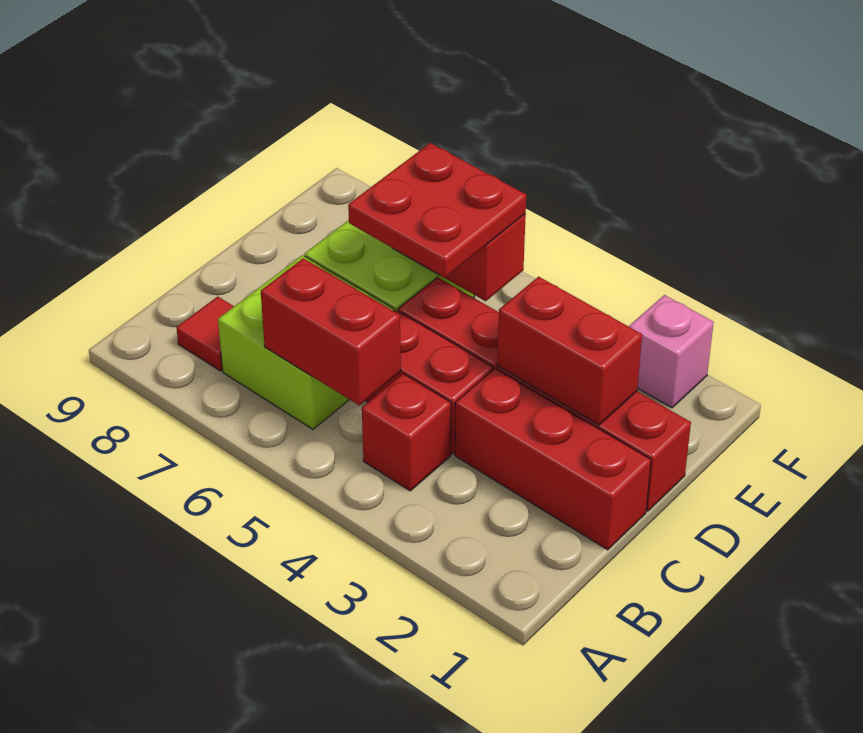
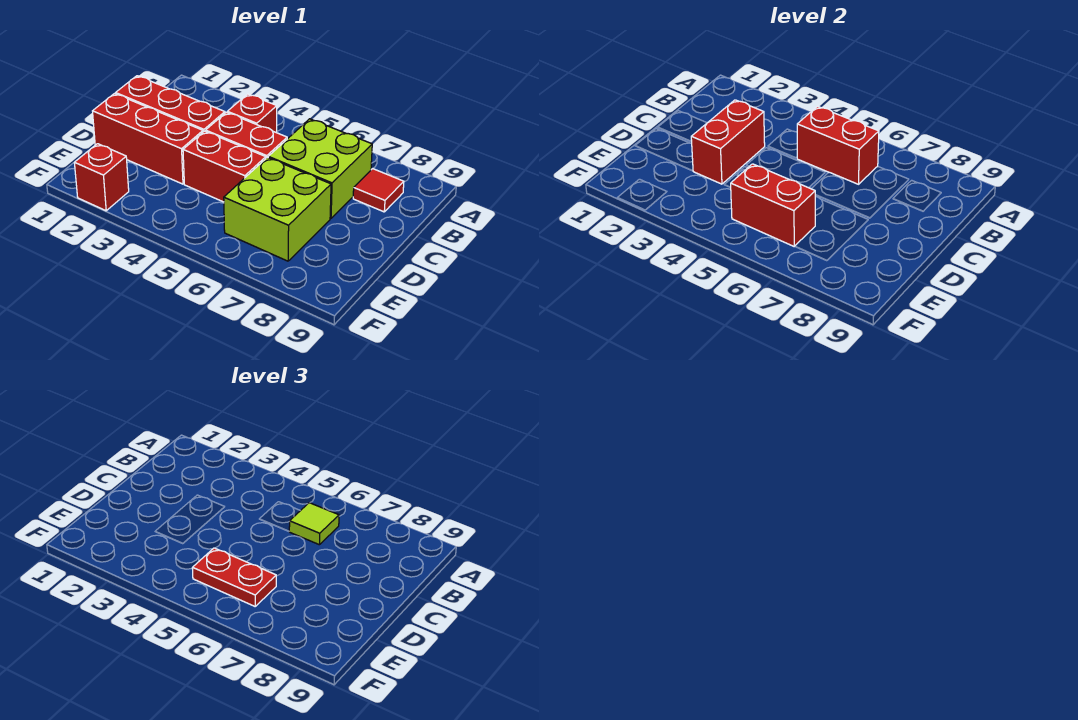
none -> lime 1x1 tile [289,503,339,545]
red 1x2 brick [497,277,642,425] -> red 1x2 brick turned to [691,100,765,184]
red 2x2 plate [348,143,526,278] -> red 1x2 plate [192,548,276,606]
pink 1x1 brick [629,295,714,408] -> red 1x1 brick [74,144,129,211]

